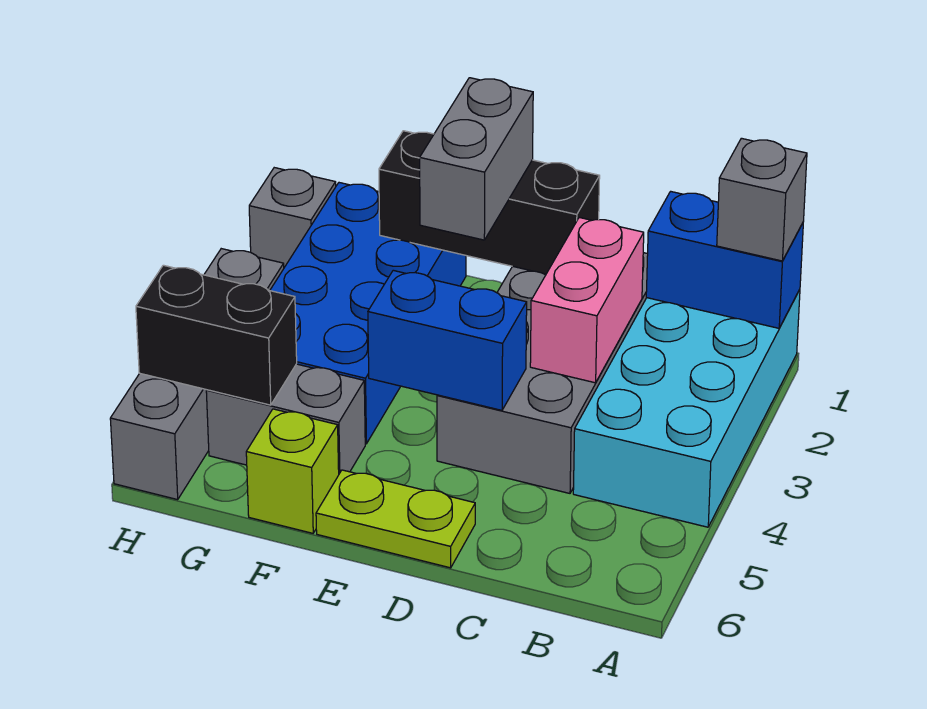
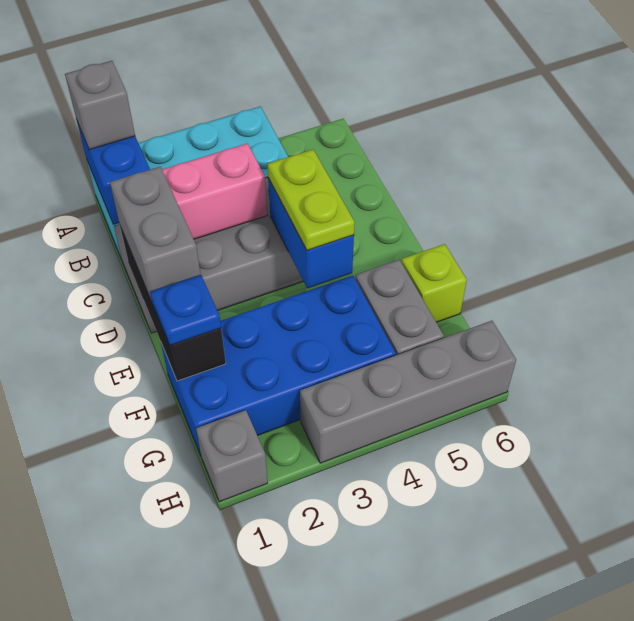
lime 1x2 plate [316,470,475,568] -> lime 1x2 plate moved to [268,150,355,250]
grey 1x2 brick [420,78,533,240] -> grey 1x2 brick turned to [110,167,201,301]
none -> blue 1x1 plate [150,275,221,345]
black 1x2 brick [136,265,297,405] -> none

